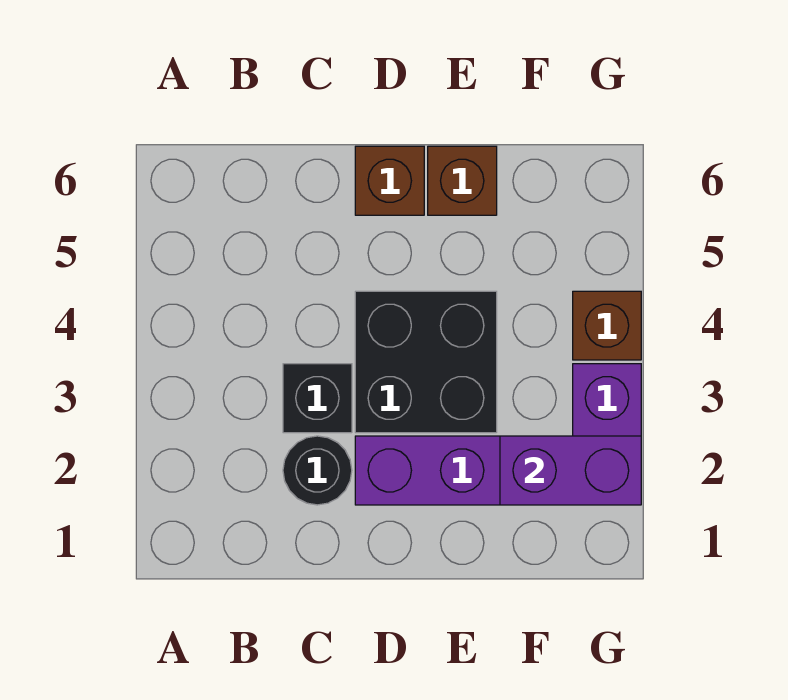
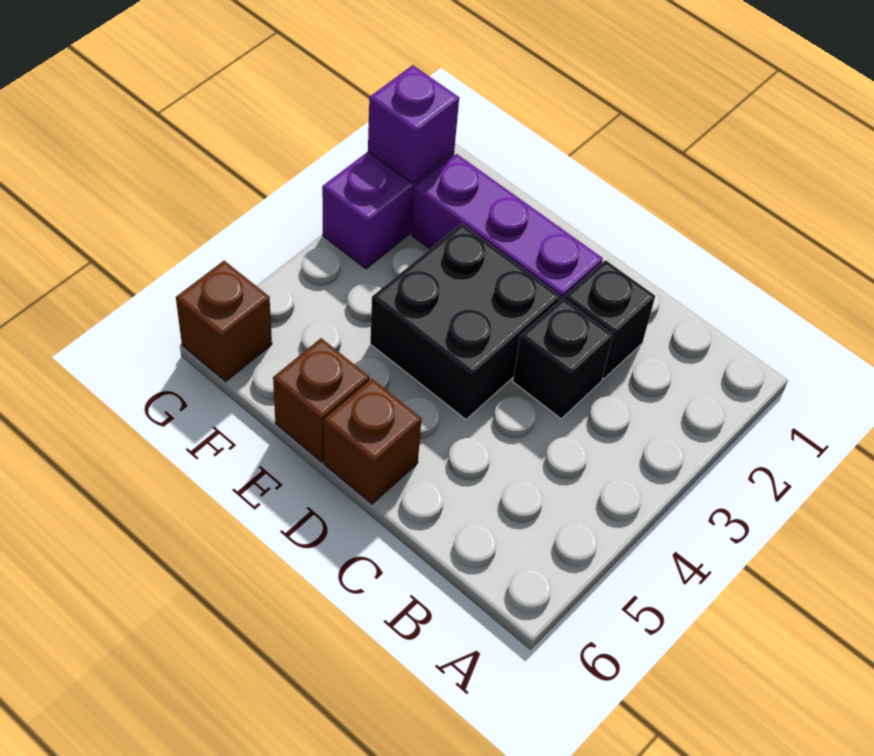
black 1x1 round brick [283,436,352,505] -> black 1x1 brick [564,260,655,379]
purple 1x2 brick [500,436,641,505] -> purple 1x1 brick [368,65,459,184]
brown 1x1 brick [573,291,641,360] -> brown 1x1 brick moved to [176,261,272,381]

